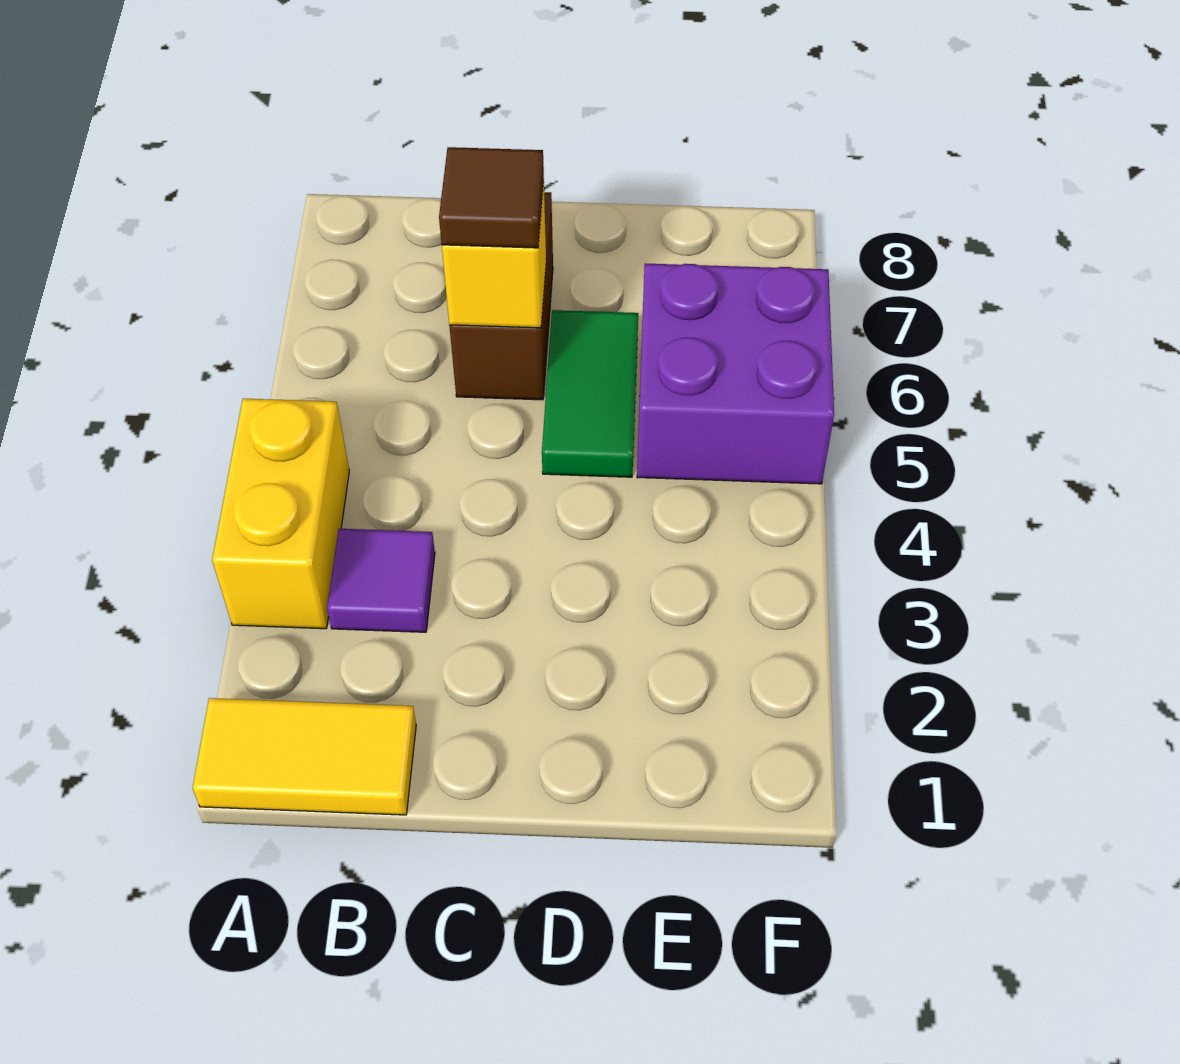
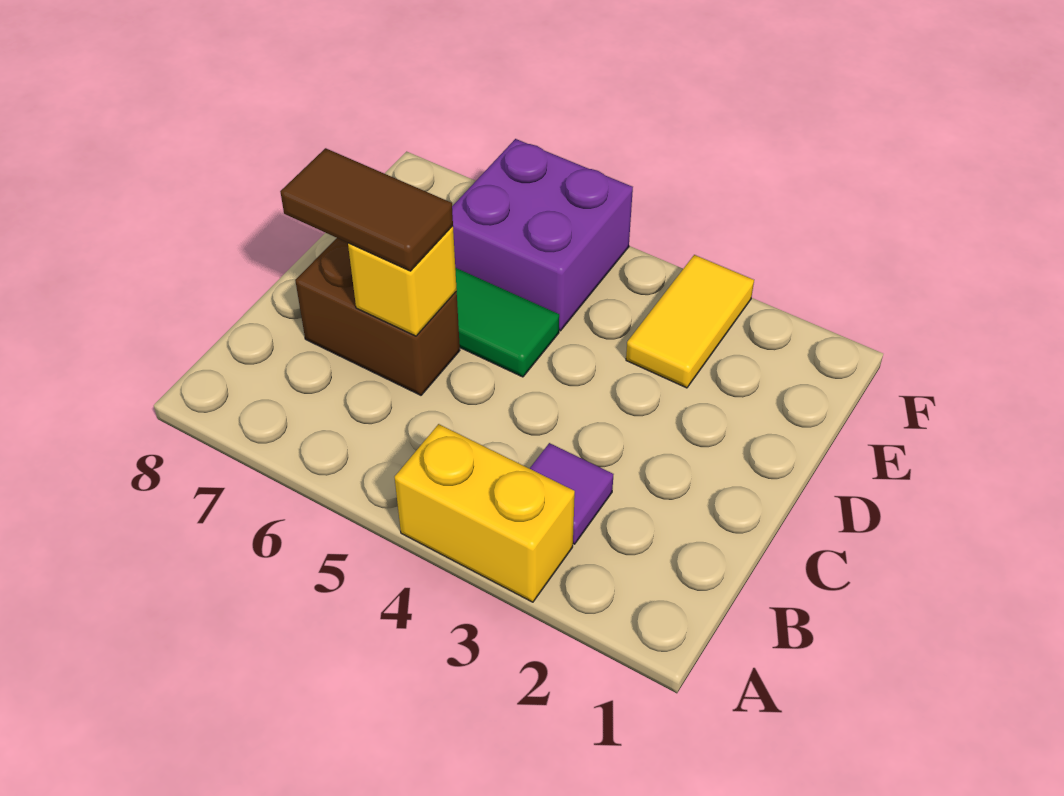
yellow 1x2 tile [193,698,416,815] -> yellow 1x2 tile moved to [626,255,754,388]
brown 1x1 tile [439,147,544,248] -> brown 1x2 tile [280,148,453,271]

